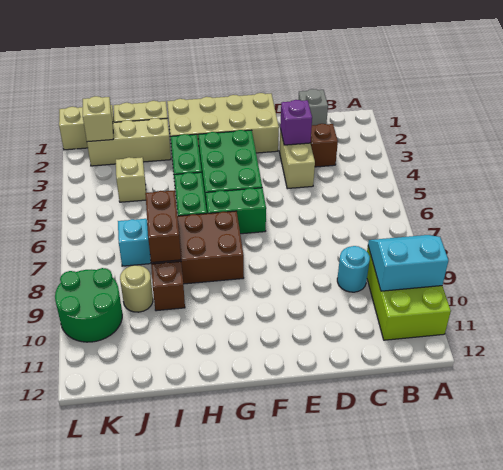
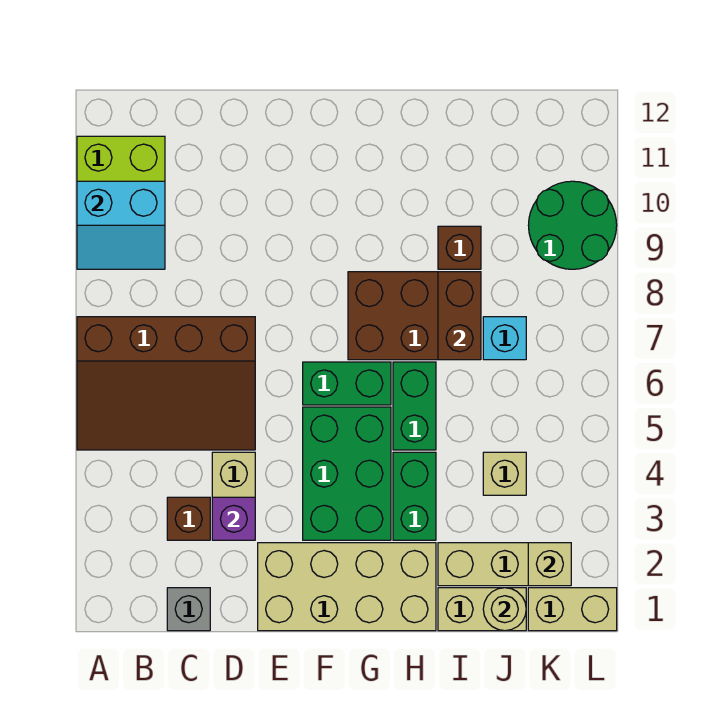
none -> brown 3x4 slope [77,317,255,450]
cyan 1x1 round brick [337,246,370,292] -> none
tan 1x1 round brick [120,265,153,312] -> tan 1x1 round brick moved to [483,588,526,631]

